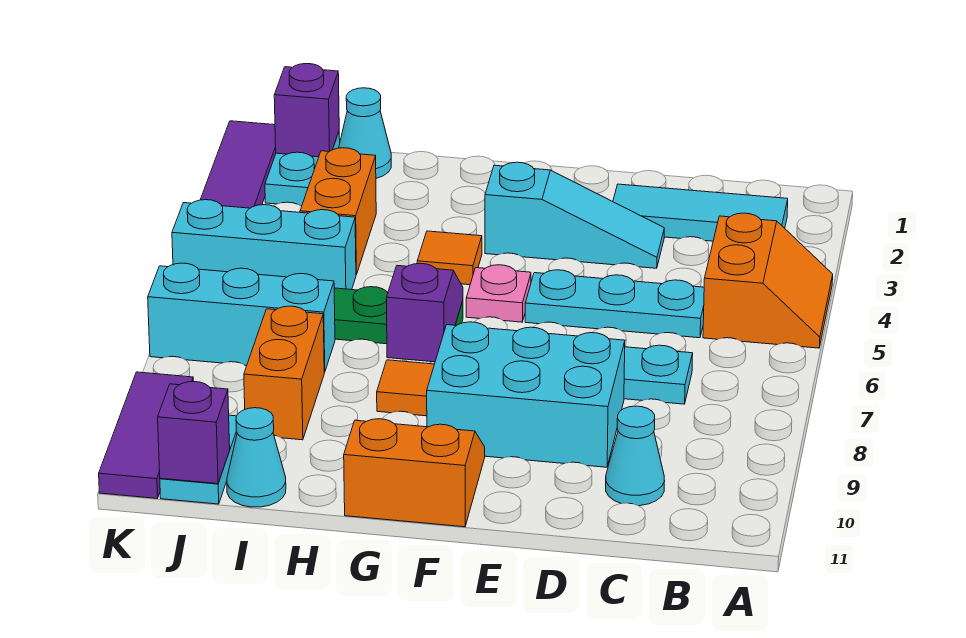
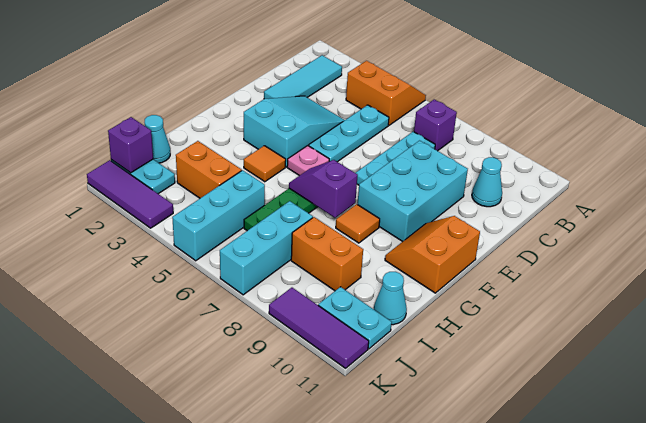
cyan 1x3 slope [485,162,664,268] -> cyan 2x3 slope [244,96,344,167]
purple 1x1 brick [158,382,230,484] -> purple 1x1 brick moved to [414,99,457,151]

